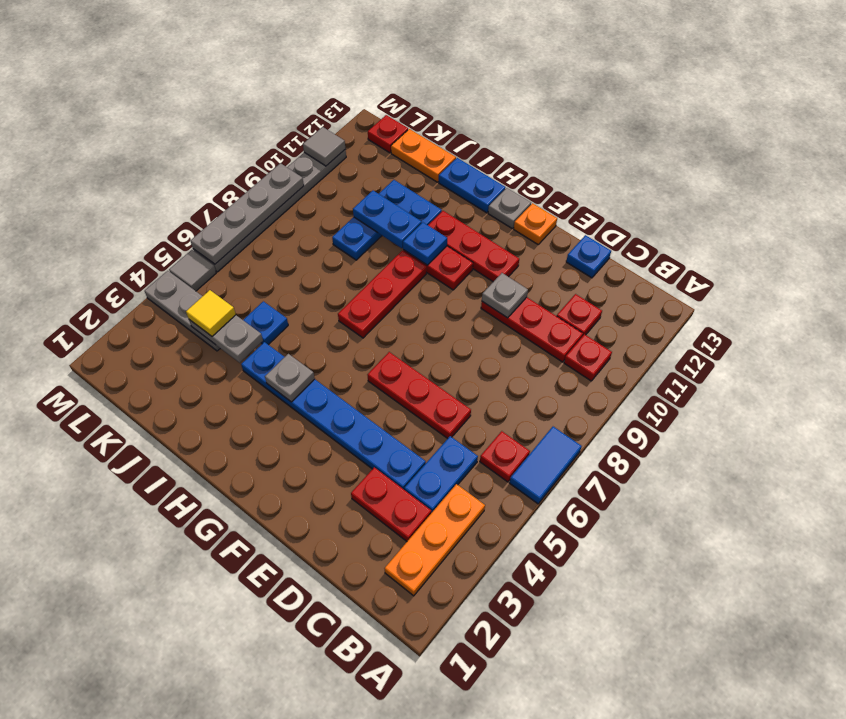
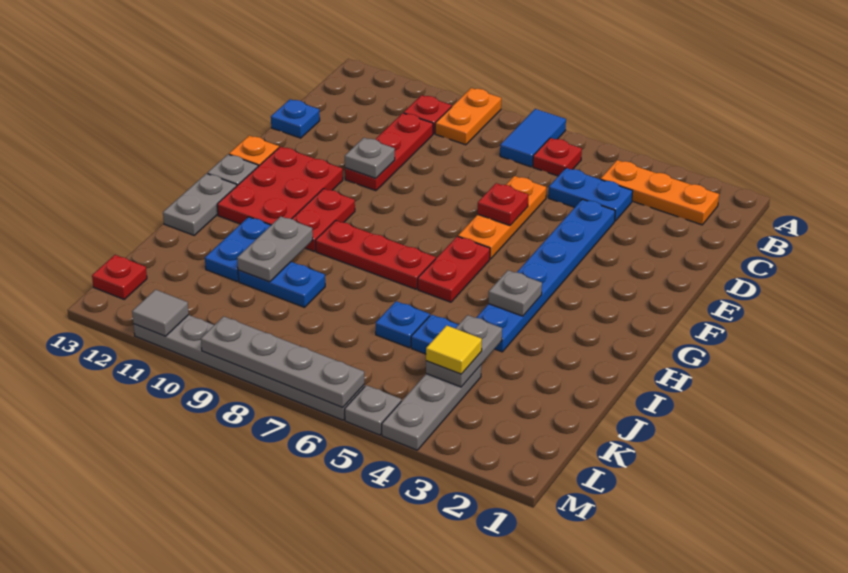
blue 1x2 tile [510,427,582,504] -> blue 1x2 tile turned to [500,109,566,167]
red 1x2 plate [351,467,431,541] -> red 1x2 plate moved to [418,236,490,302]
red 1x1 plate [557,294,602,336] -> red 1x1 plate moved to [478,183,528,226]
red 1x3 plate [368,352,471,439] -> orange 1x3 plate [458,176,546,259]
red 1x3 plate [428,211,519,282] -> red 2x3 plate [217,147,343,225]
blue 1x1 plate [403,222,447,265] -> blue 1x1 plate moved to [376,301,430,348]
blue 1x2 plate [439,158,506,213] -> grey 1x2 plate [163,174,237,235]
blue 1x2 plate [353,191,422,248] -> grey 1x2 plate [237,216,313,282]
orange 1x2 plate [391,129,456,182] -> orange 1x2 plate moved to [435,88,501,145]
grey 1x1 tile [169,250,216,291] -> grey 1x1 plate [345,385,401,435]

